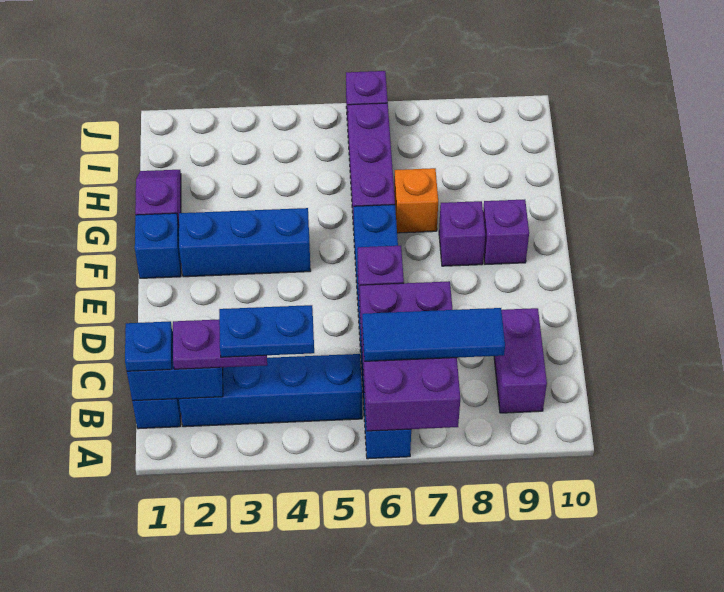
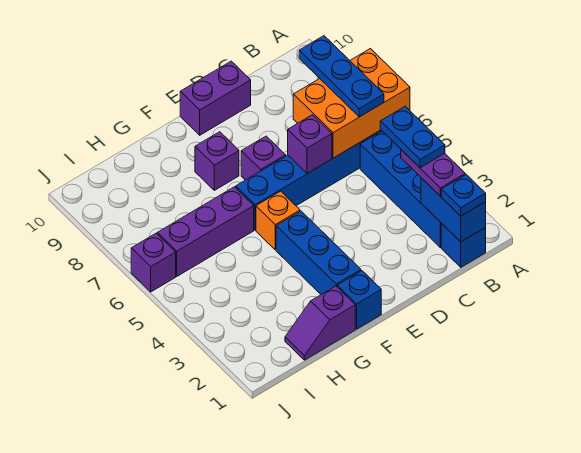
purple 2x3 brick [360,281,460,431] -> orange 2x3 brick [293,49,410,158]
blue 1x3 tile [362,308,505,361] -> blue 1x3 plate [299,36,384,117]
purple 1x2 brick [494,308,547,413] -> purple 1x2 brick moved to [180,61,251,135]
purple 1x1 brick [483,199,529,264] -> purple 1x1 brick moved to [241,136,286,180]
orange 1x1 brick [394,168,438,233] -> orange 1x1 brick moved to [256,191,300,250]

